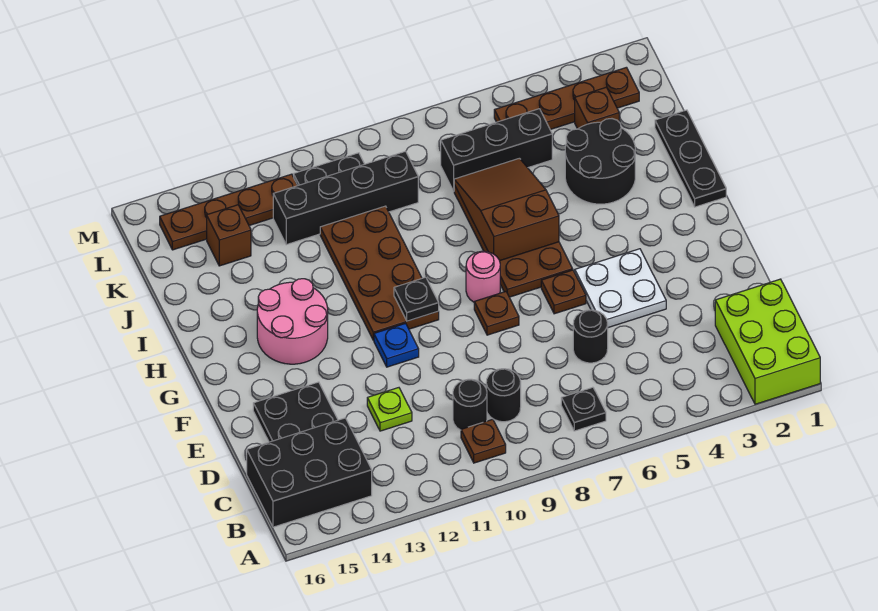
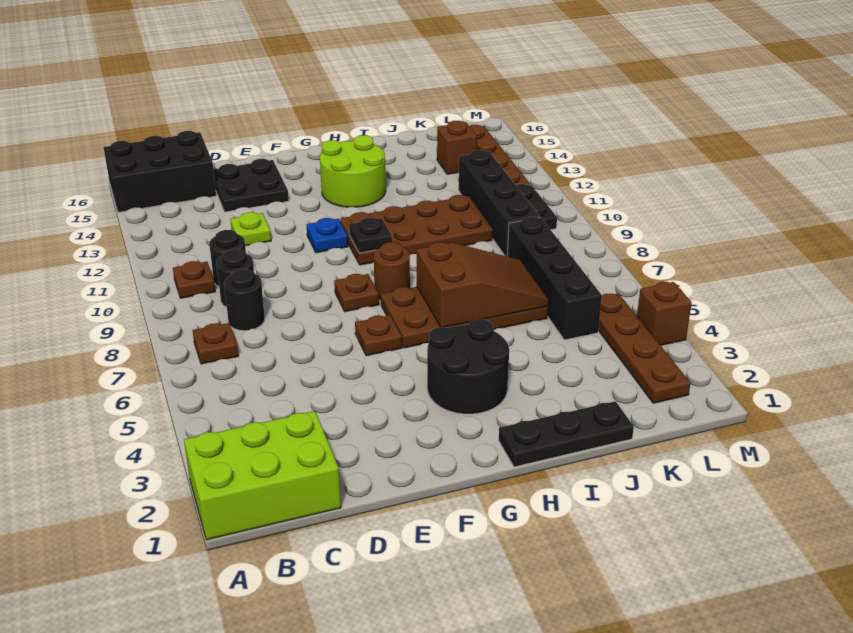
black 1x1 plate [561,387,606,431] -> brown 1x1 plate [193,323,238,364]
black 2x3 brick [247,418,372,527] -> black 2x3 brick turned to [104,131,216,212]
black 1x1 round brick [573,310,608,363] -> black 1x1 round brick moved to [224,269,265,331]
white 2x2 plate [575,249,666,328] -> none
pink 1x1 round brick [466,251,500,302] -> brown 1x1 round brick [374,242,410,299]
pink 2x2 round brick [257,279,328,364] -> lime 2x2 round brick [320,135,386,207]
black 2x2 round brick [565,119,635,204] -> black 2x2 round brick moved to [427,319,509,414]
brown 1x1 brick [575,87,619,129] -> brown 1x1 brick moved to [637,282,692,345]
black 1x3 brick [441,109,552,191] -> black 1x4 brick [507,217,602,340]

